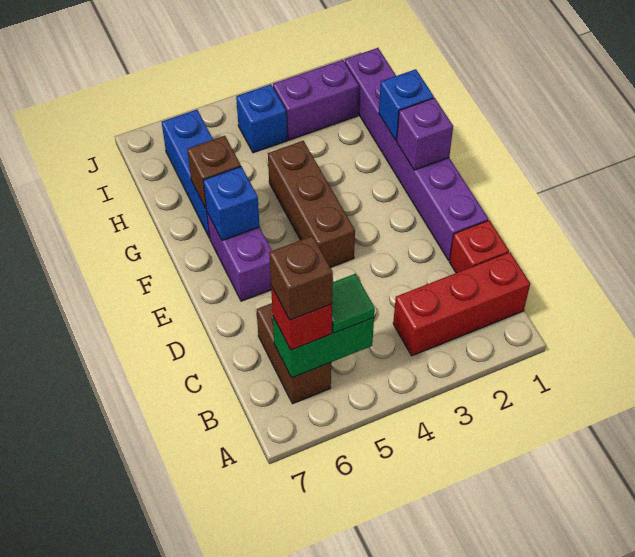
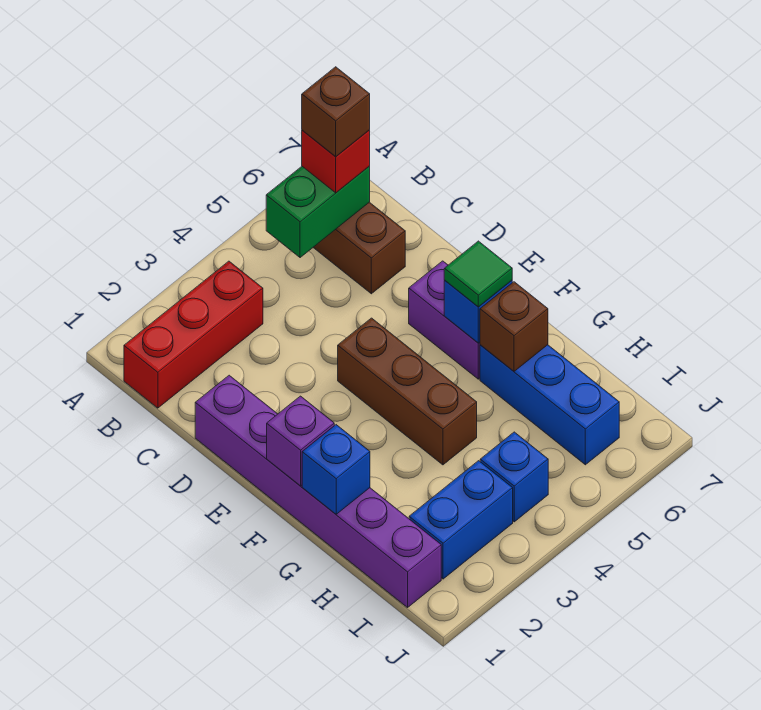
green 1x1 tile [332,274,375,333] -> green 1x1 tile moved to [444,241,512,307]
red 1x1 brick [450,220,509,273] -> none
purple 1x2 brick [273,60,359,140] -> blue 1x2 brick [409,461,513,579]

